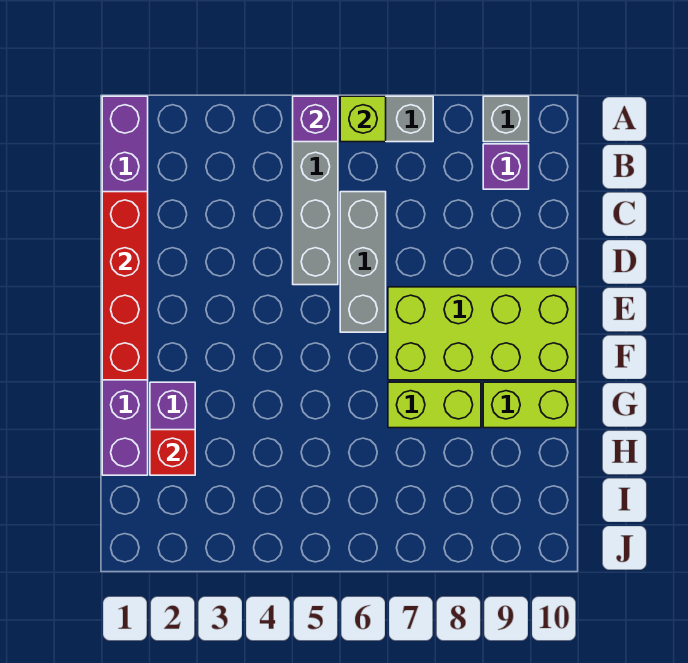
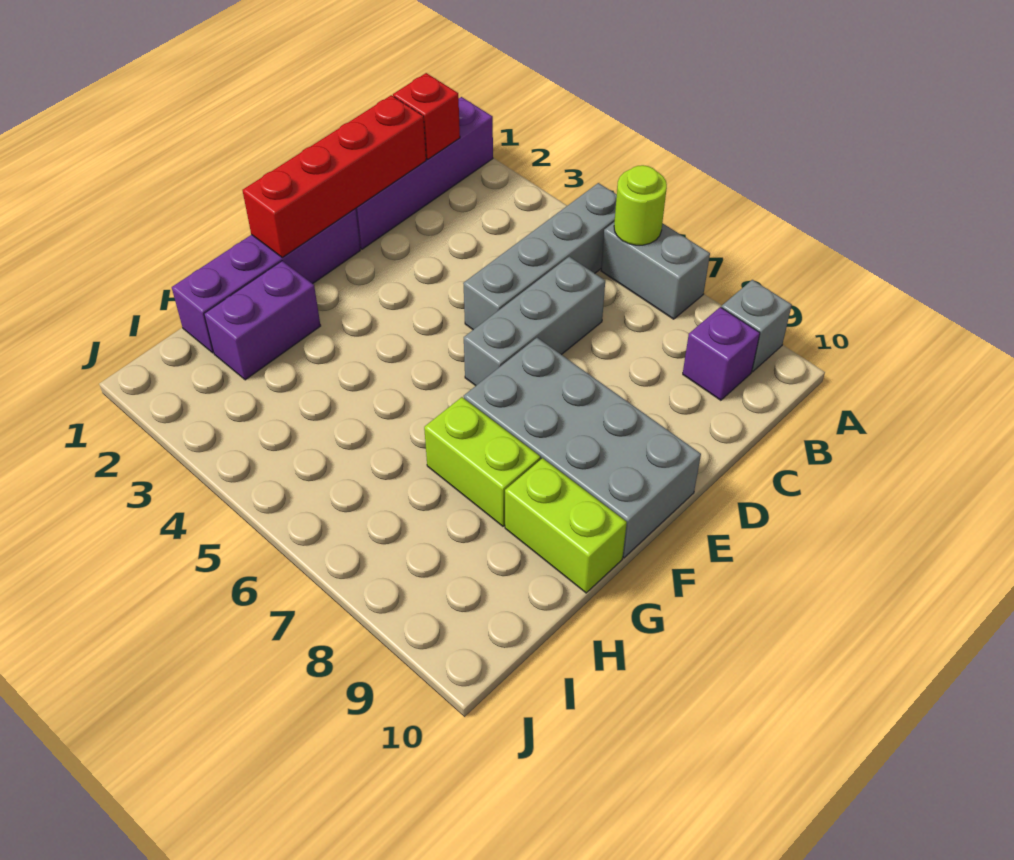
purple 1x1 brick [293,96,338,142] -> none
lime 1x1 brick [340,96,386,142] -> lime 1x1 round brick [614,165,667,245]
lime 2x4 brick [388,287,576,380] -> grey 2x4 brick [464,338,701,558]
red 1x1 brick [150,430,195,475] -> red 1x1 brick moved to [393,73,460,159]

